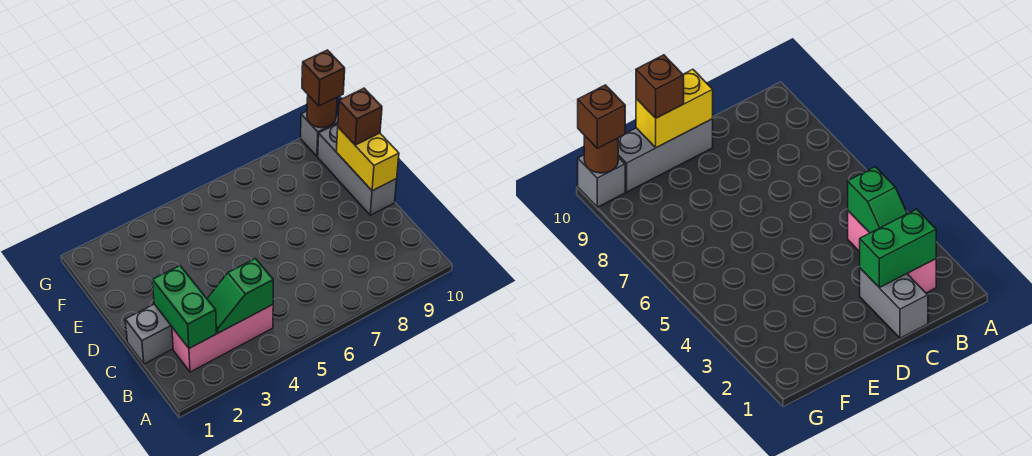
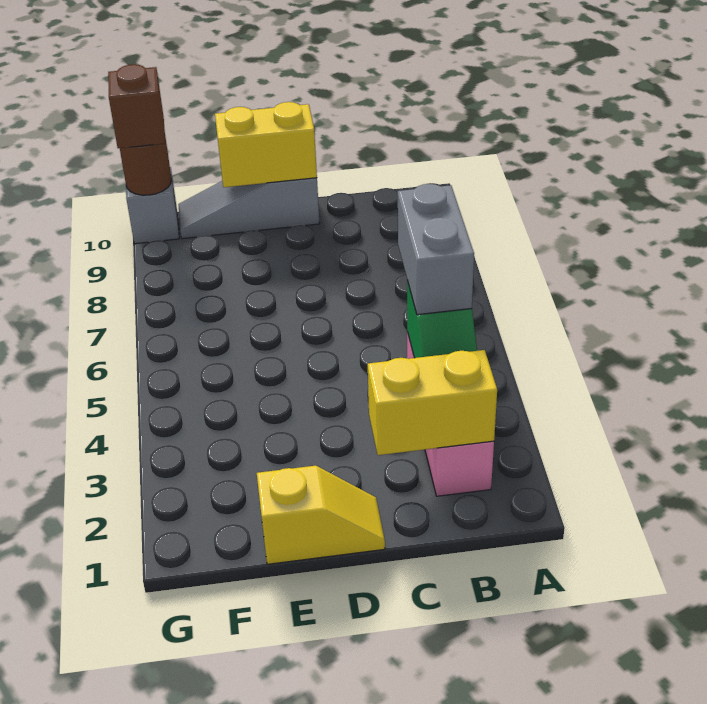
green 1x2 brick [153,266,216,348] -> yellow 1x2 brick [368,350,497,455]
grey 1x2 brick [125,304,173,364] -> grey 1x2 brick moved to [398,184,474,315]
none -> yellow 1x2 slope [257,466,385,564]
grey 1x3 brick [318,124,397,215] -> grey 1x3 slope [178,178,320,239]
brown 1x1 brick [338,88,382,145] -> none

